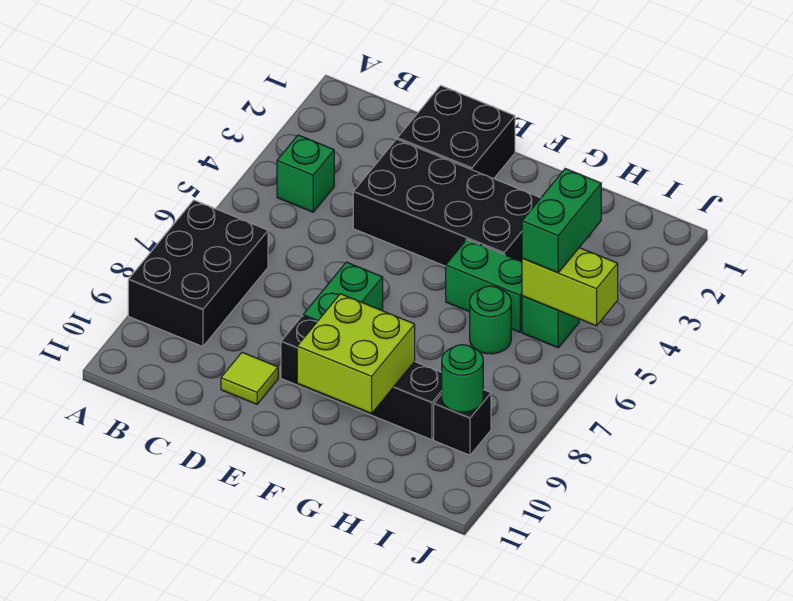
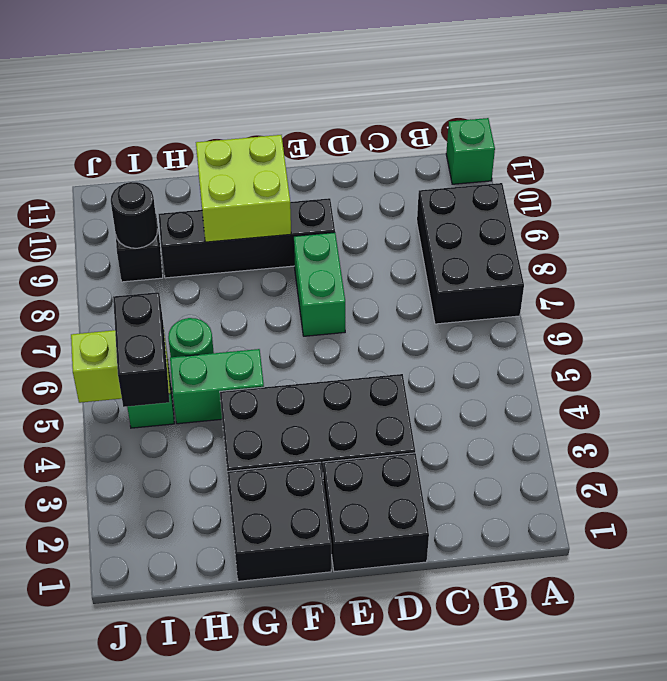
green 1x1 brick [277,135,334,212] -> green 1x1 brick moved to [446,118,495,184]
lime 1x1 tile [221,352,278,404] -> none
none -> black 2x2 brick [227,462,331,581]
green 1x2 brick [522,169,601,272] -> black 1x2 brick [113,292,169,407]
green 1x1 round brick [442,345,483,412] -> black 1x1 round brick [111,182,158,248]

